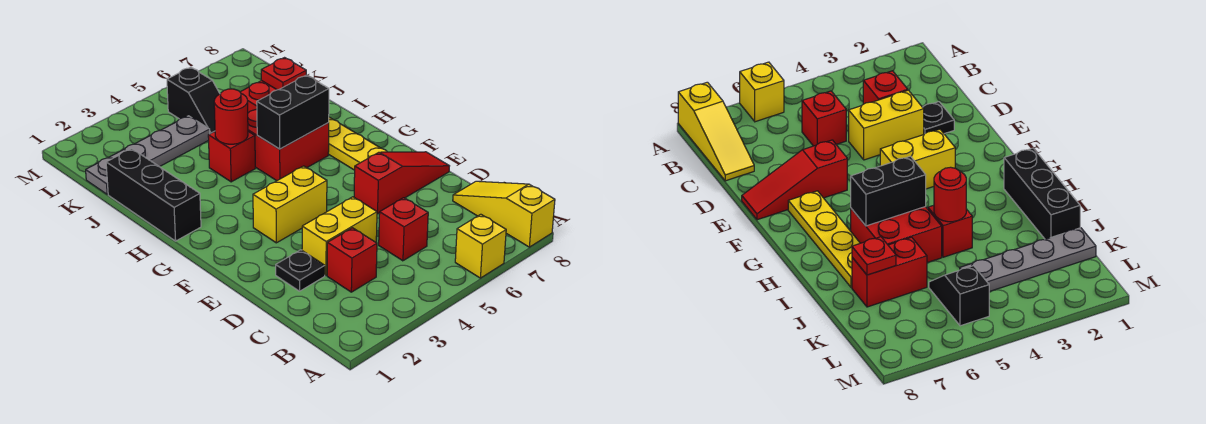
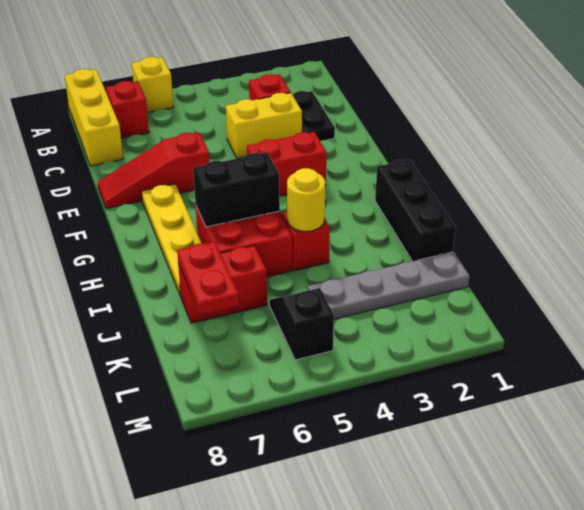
yellow 1x3 slope [453,181,555,247] -> yellow 1x3 brick [65,69,123,166]
red 1x1 brick [379,198,428,261] -> red 1x1 brick moved to [106,81,149,138]
black 1x1 plate [276,250,325,291] -> black 1x2 plate [293,91,335,141]
yellow 1x2 brick [253,166,327,243] -> red 1x2 brick [247,132,326,196]
red 1x1 round brick [214,89,248,144] -> yellow 1x1 round brick [287,168,325,232]
red 1x1 plate [261,58,306,90] -> red 1x2 plate [177,242,239,315]

